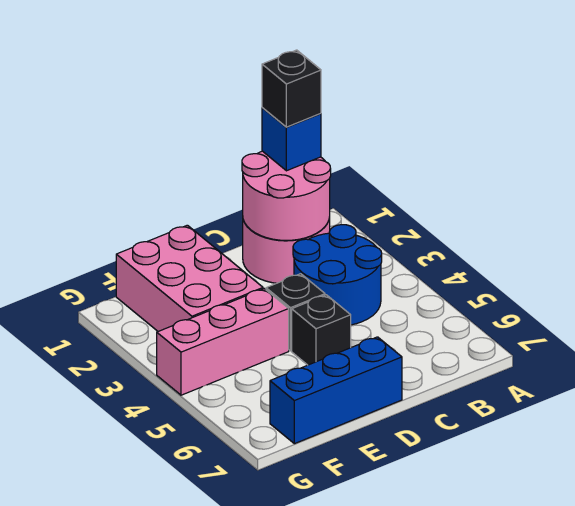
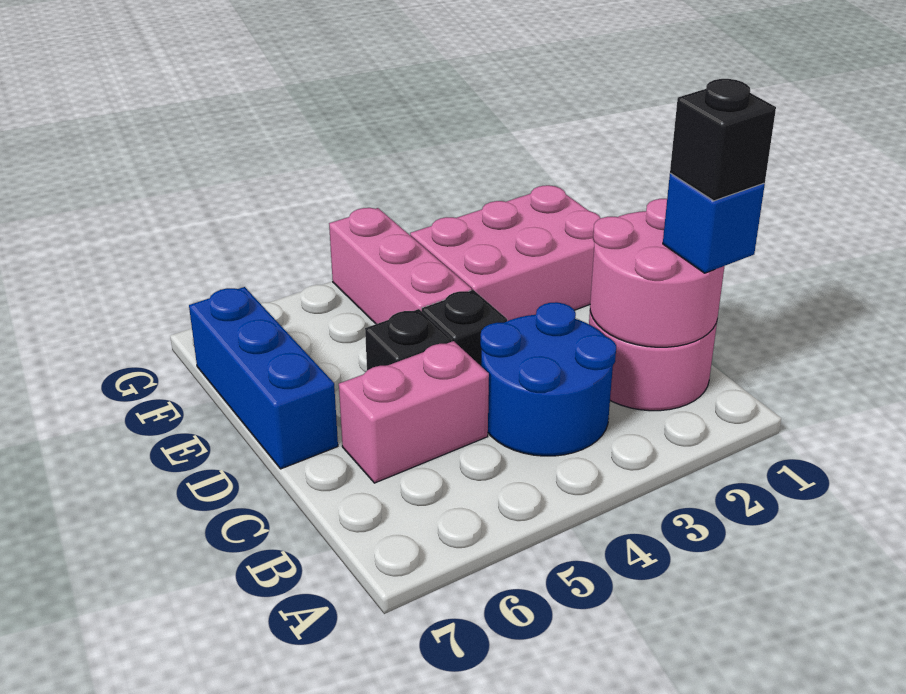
none -> pink 1x2 brick [339,341,489,483]

